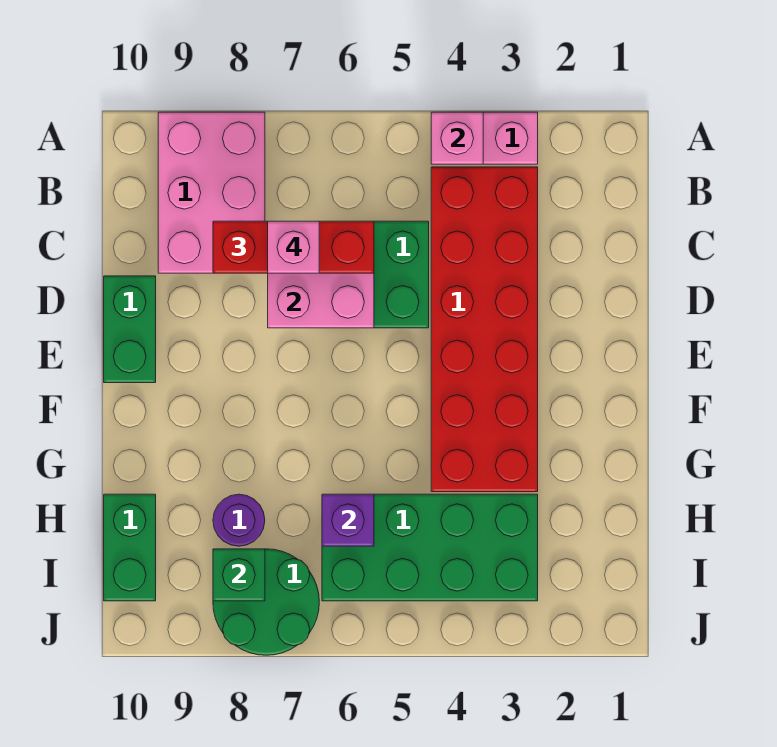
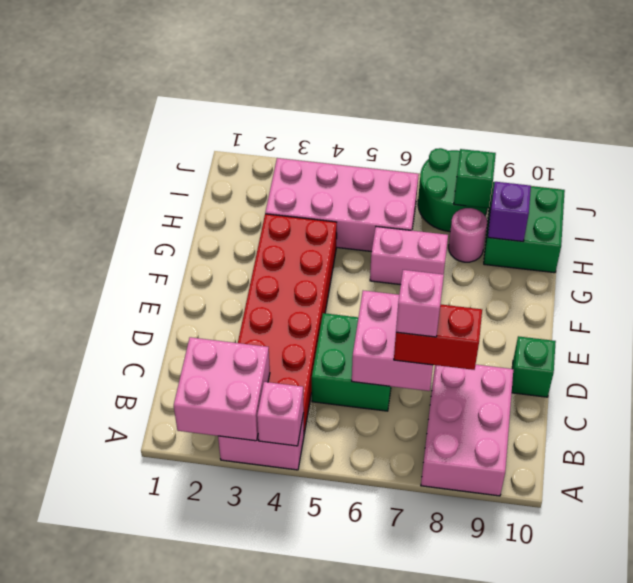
none -> pink 2x2 brick [174,337,270,441]
red 1x3 brick [213,221,374,273] -> red 1x2 brick [394,304,482,370]
green 1x2 brick [104,276,156,383] -> green 1x1 brick [512,336,556,397]
none -> pink 1x2 brick [370,227,448,285]
green 2x4 brick [322,494,538,601] -> pink 2x4 brick [265,158,419,252]
purple 1x1 brick [322,494,374,546] -> purple 1x1 brick moved to [488,182,531,242]
purple 1x1 round brick [213,494,265,546] -> pink 1x1 round brick [449,208,487,262]
green 1x2 brick [104,494,156,601] -> green 2x2 brick [484,182,565,273]

